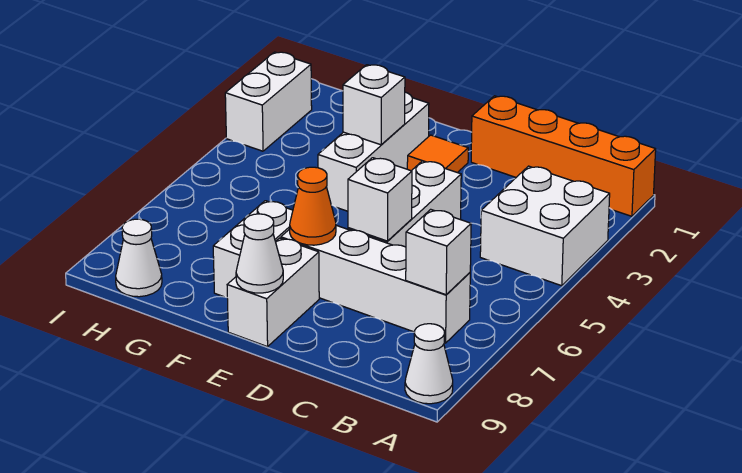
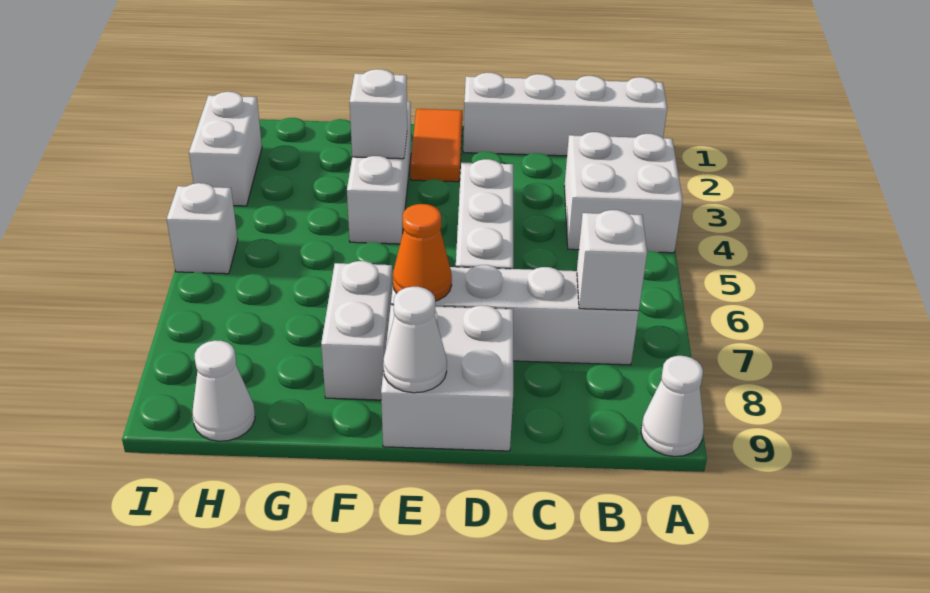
orange 1x4 brick [471,96,656,216] -> white 1x4 brick [463,73,667,156]
white 1x1 brick [348,158,412,241] -> white 1x1 brick moved to [167,183,238,274]
orange 1x1 tile [407,135,468,173] -> orange 1x2 tile [410,109,463,182]
white 1x2 brick [227,238,319,347] -> white 2x2 brick [381,305,513,451]

